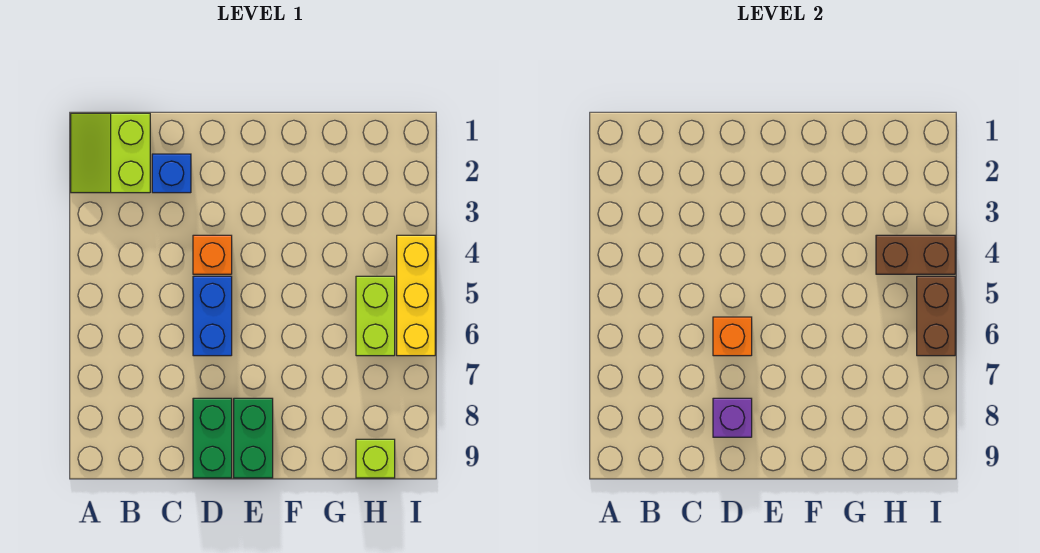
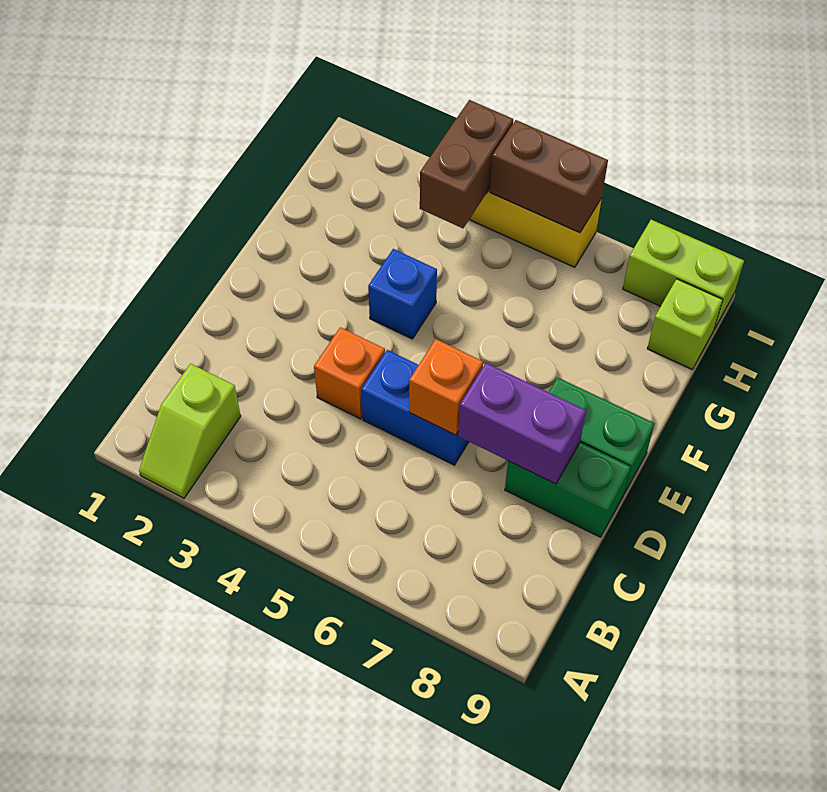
lime 2x2 slope [71,113,150,193] -> lime 1x2 slope [139,364,241,498]
blue 1x1 brick [152,154,191,193] -> blue 1x1 brick moved to [368,249,437,339]
purple 1x1 brick [713,398,752,437] -> purple 1x2 brick [458,363,586,484]
lime 1x2 brick [356,276,395,356] -> lime 1x2 brick moved to [623,220,744,329]

